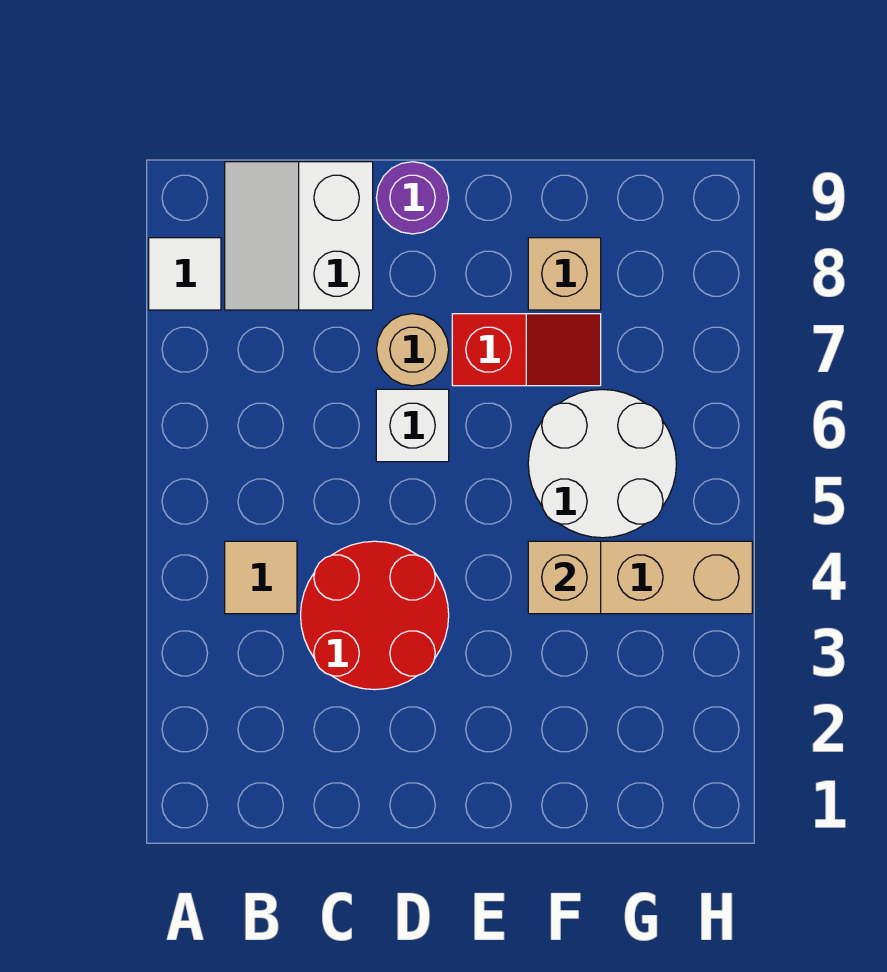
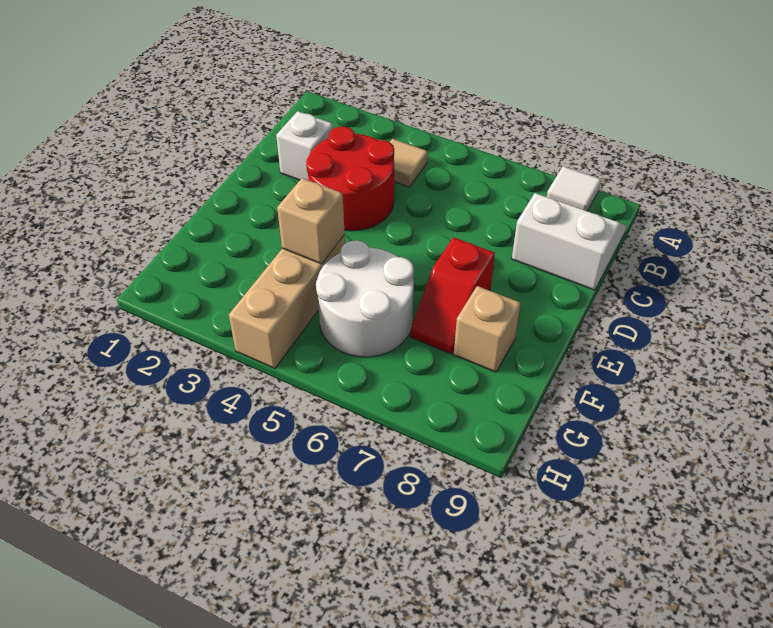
white 1x1 brick [376,389,449,462] -> white 1x1 brick moved to [276,111,333,180]
tan 1x1 round brick [376,314,449,386] -> none
purple 1x1 round brick [376,162,449,234] -> none

